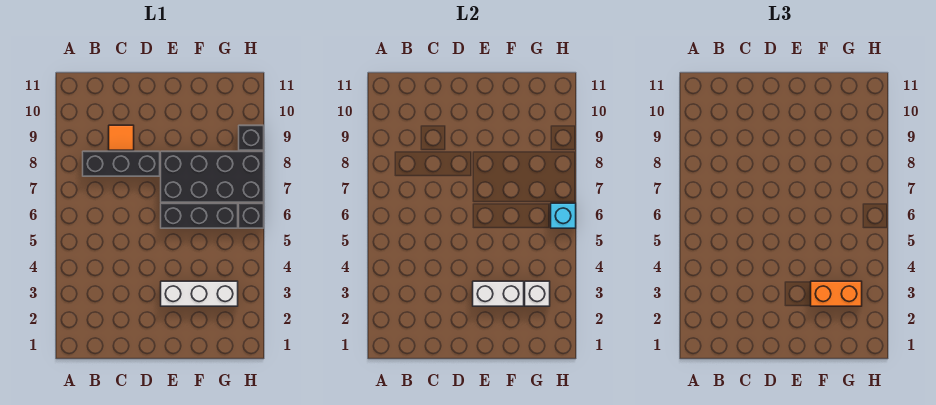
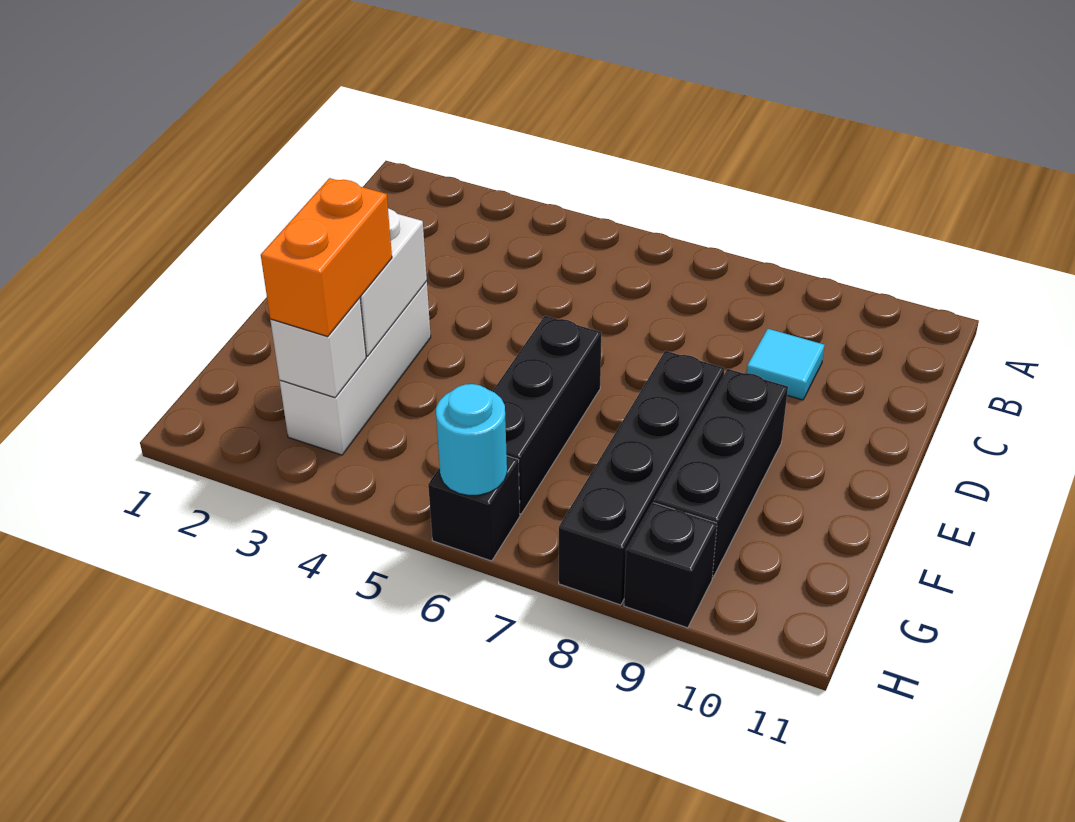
black 1x3 brick [83,151,160,176] -> black 1x3 brick moved to [654,369,788,577]
orange 1x1 tile [109,125,134,150] -> cyan 1x1 tile [747,329,824,400]
black 2x4 brick [161,151,264,202] -> black 1x4 brick [559,351,724,605]
cyan 1x1 brick [551,203,576,228] -> cyan 1x1 round brick [436,384,507,495]

